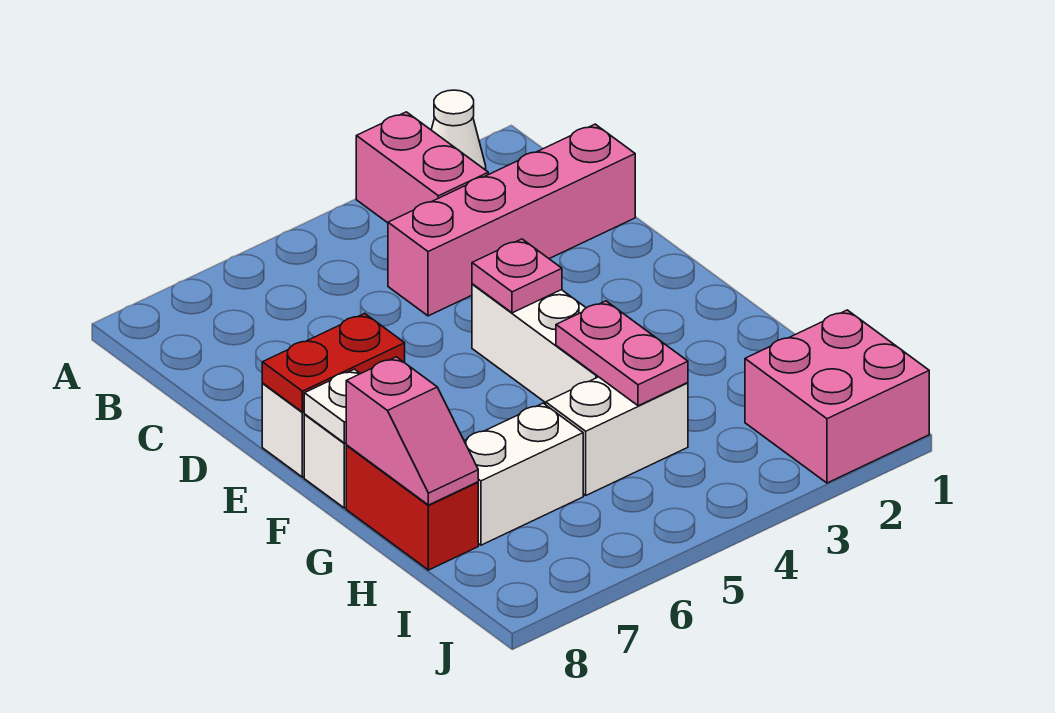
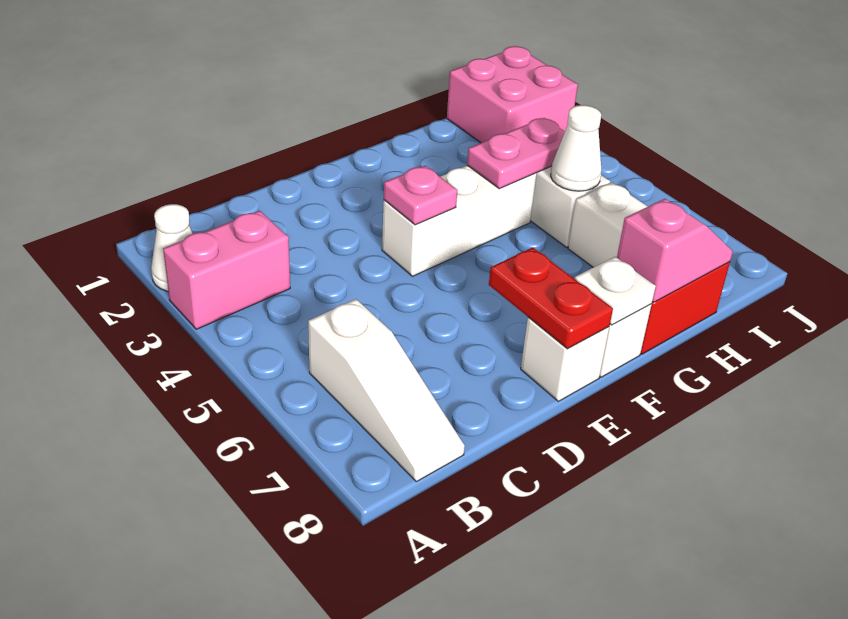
none -> white 1x3 slope [308,299,465,482]
pink 1x4 brick [388,124,635,316] -> none
none -> white 1x1 cone [551,105,601,191]

